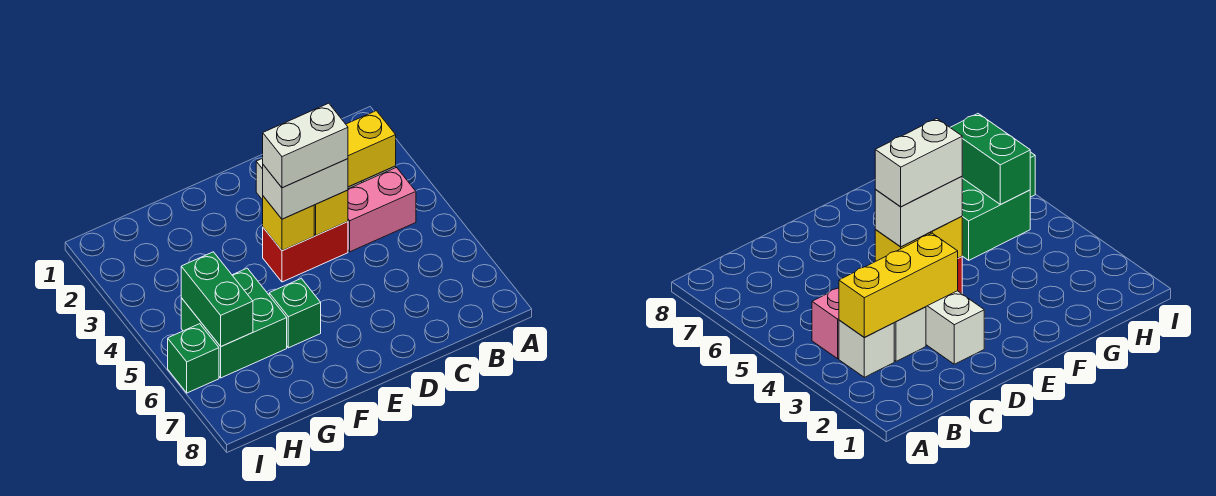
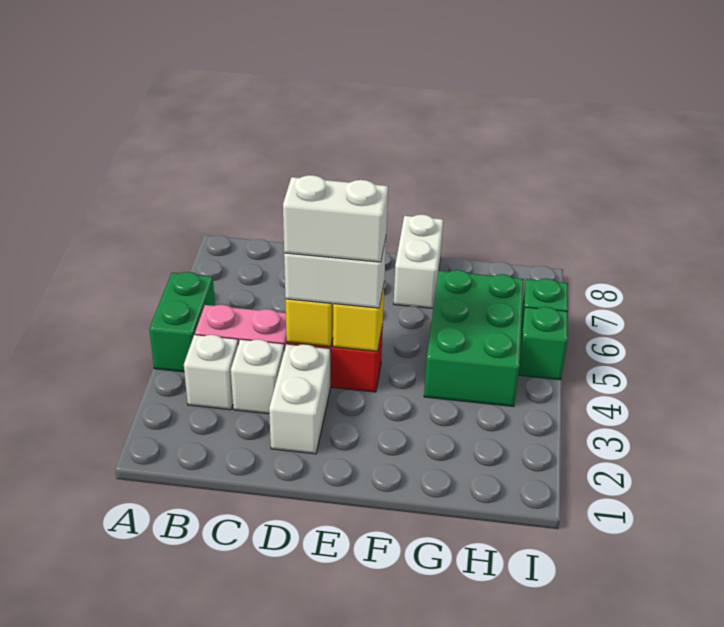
yellow 1x3 brick [346,111,396,187] -> none
green 1x1 brick [269,278,321,348] -> green 1x1 brick moved to [518,307,568,380]
none -> white 1x2 brick [394,214,443,308]
green 2x2 brick [181,268,287,378] -> green 2x3 brick [424,270,524,406]
green 1x2 brick [181,252,253,346] -> green 1x2 brick moved to [149,272,215,372]

